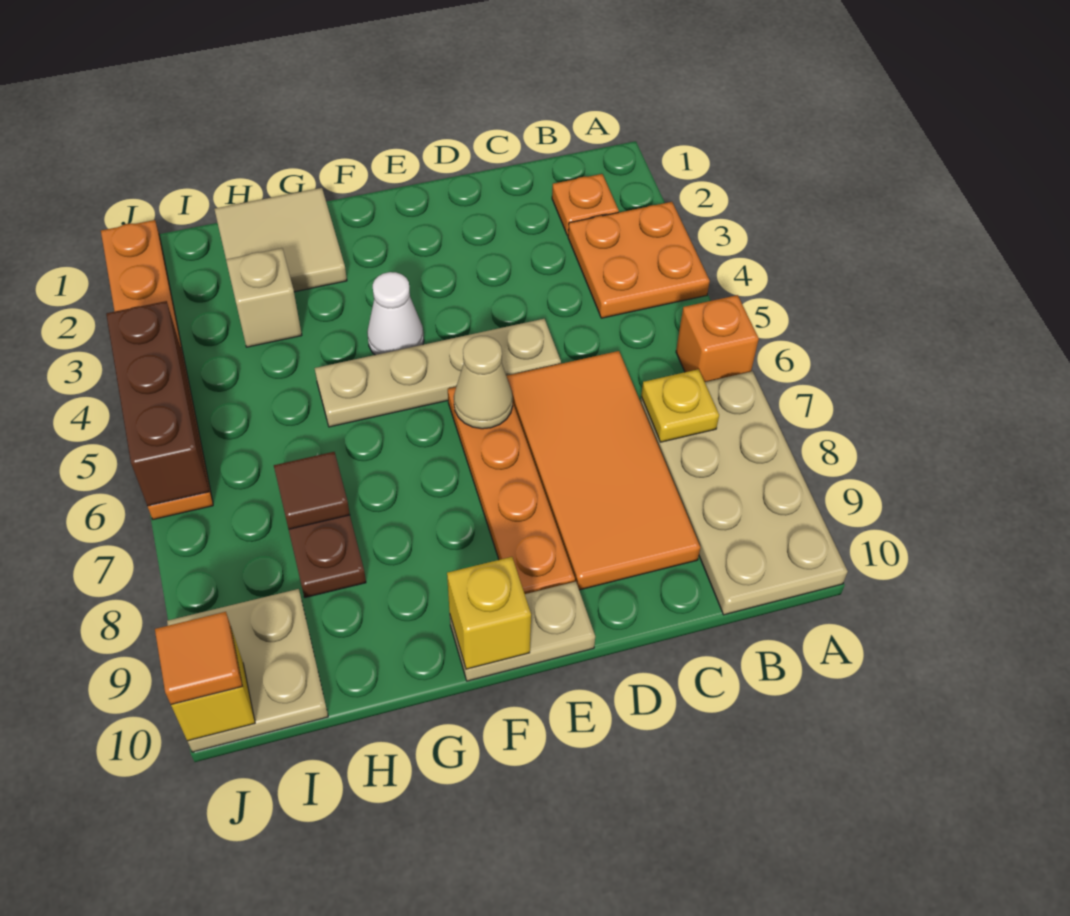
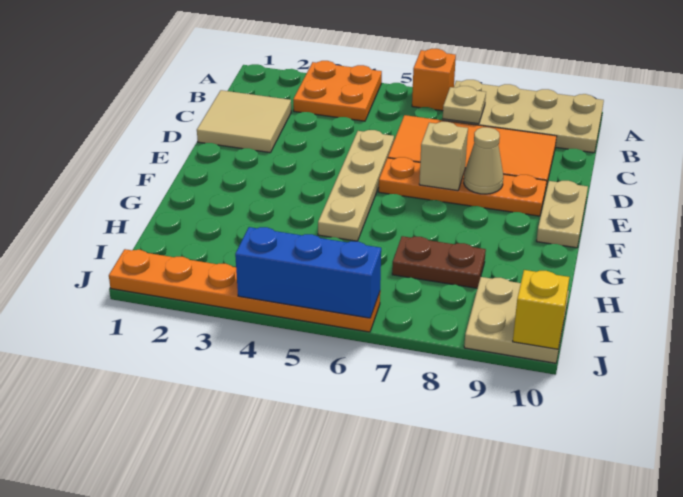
orange 1x1 plate [552,174,619,236] -> none
yellow 1x1 plate [641,369,719,442] -> tan 1x1 plate [443,86,486,124]
tan 1x1 cone [454,336,513,429] -> tan 1x1 cone moved to [464,127,503,194]
white 1x1 cone [367,272,424,355] -> none
yellow 1x1 brick [447,557,531,669] -> none
tan 2x2 tile [214,188,347,292] -> tan 2x2 tile moved to [197,90,291,153]
tan 1x1 brick [226,248,302,347] -> tan 1x1 brick moved to [419,122,468,191]
brown 1x1 tile [274,452,350,529] -> none
brown 1x3 brick [106,301,209,506] -> blue 1x3 brick [235,227,381,318]
orange 1x1 tile [155,612,243,704] -> none

